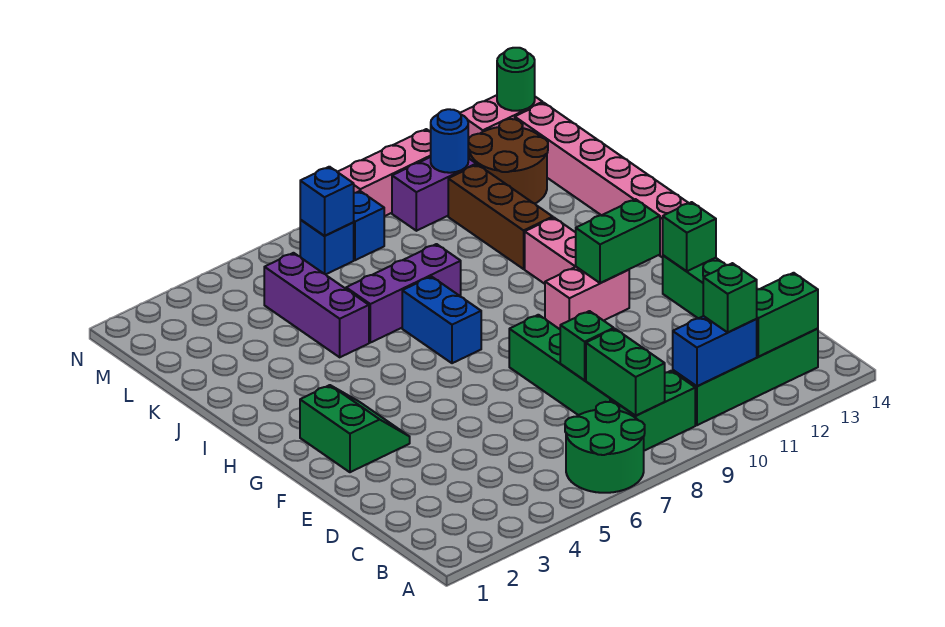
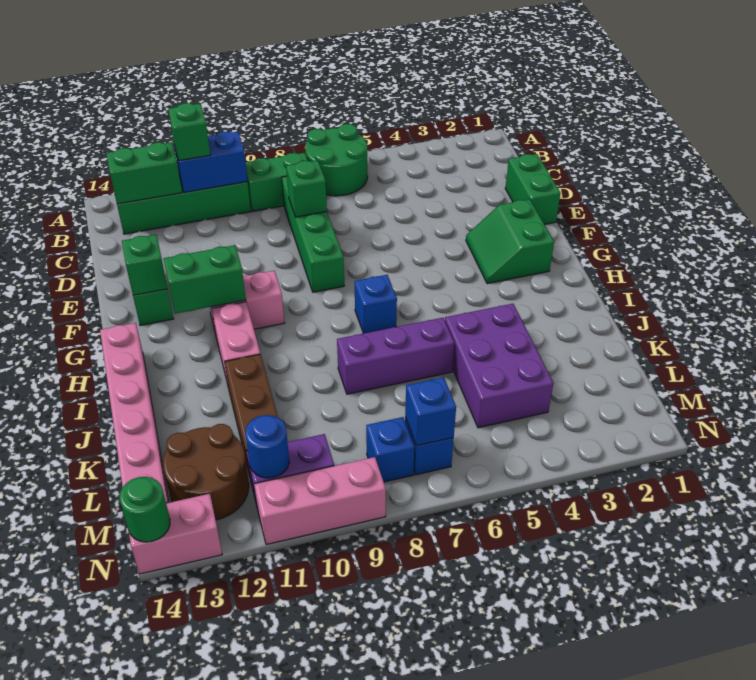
green 1x2 brick [586,329,665,416] -> green 1x2 brick moved to [505,154,560,224]
blue 1x2 brick [402,276,481,363] -> blue 1x1 brick [354,275,397,333]
purple 1x3 brick [264,253,369,357] -> purple 2x3 brick [445,304,553,428]

